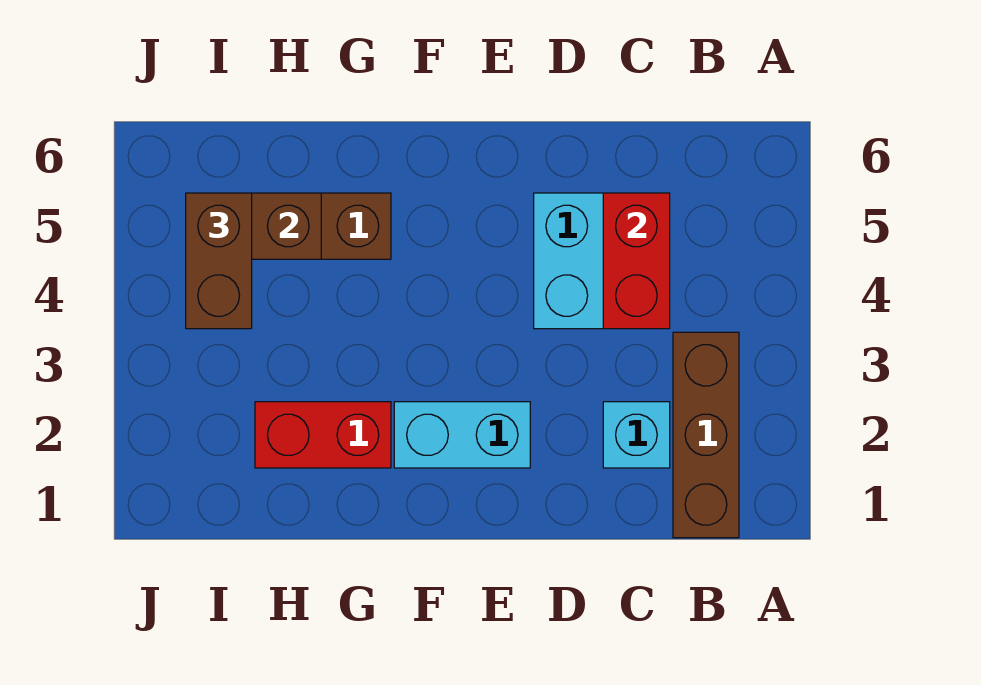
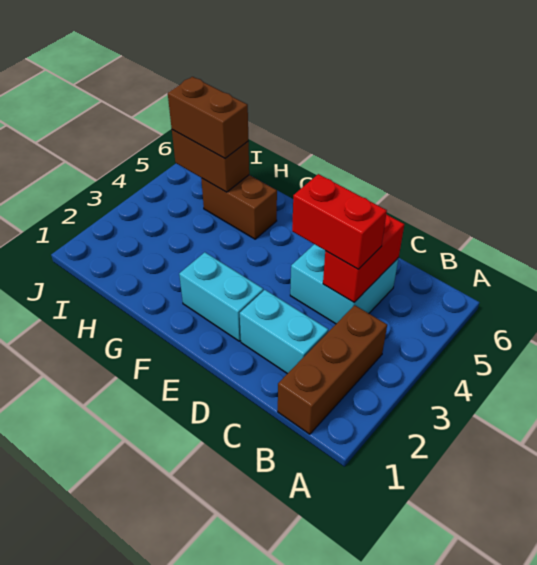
cyan 1x1 brick [603,402,670,468] -> cyan 1x2 brick [240,290,328,374]
red 1x2 brick [255,402,391,468] -> red 1x2 brick moved to [292,174,387,269]
brown 1x2 brick [186,193,252,329] -> brown 1x2 brick turned to [168,77,248,158]

